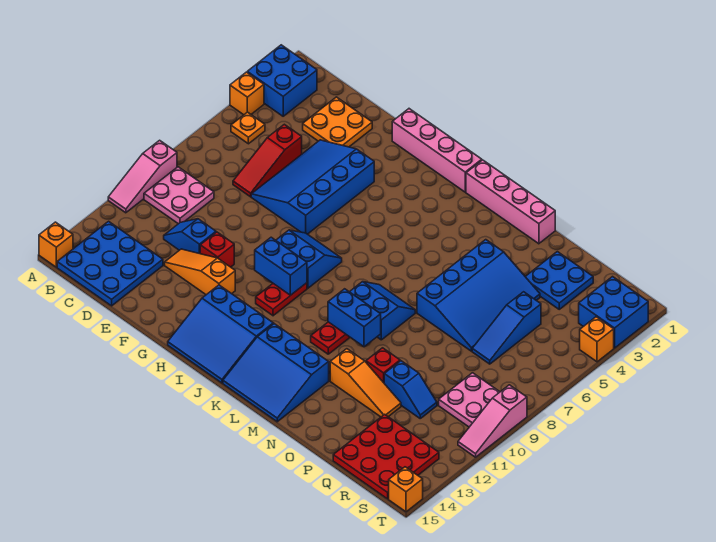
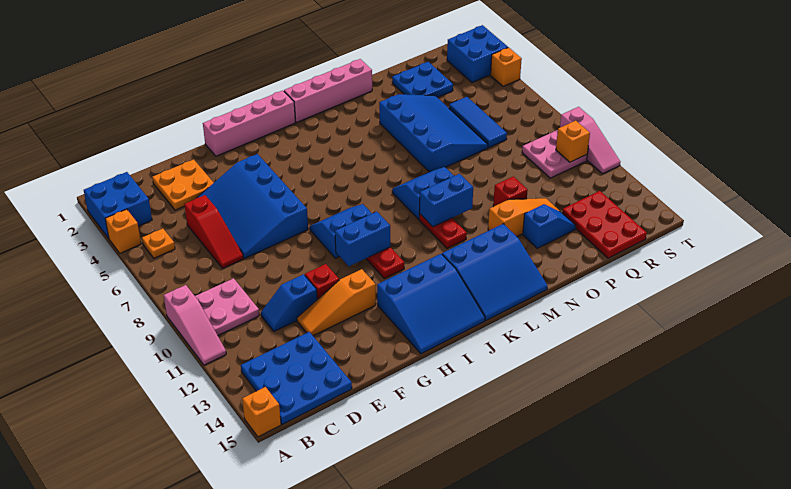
blue 1x2 slope [384,361,437,418] -> blue 1x2 slope moved to [523,204,576,248]
blue 1x3 slope [472,292,541,364] -> blue 1x3 tile [449,97,507,147]
red 3x3 plate [333,414,439,499] -> red 2x3 plate [562,191,647,258]
orange 1x1 brick [389,467,423,512] -> orange 1x1 brick moved to [556,121,590,162]

